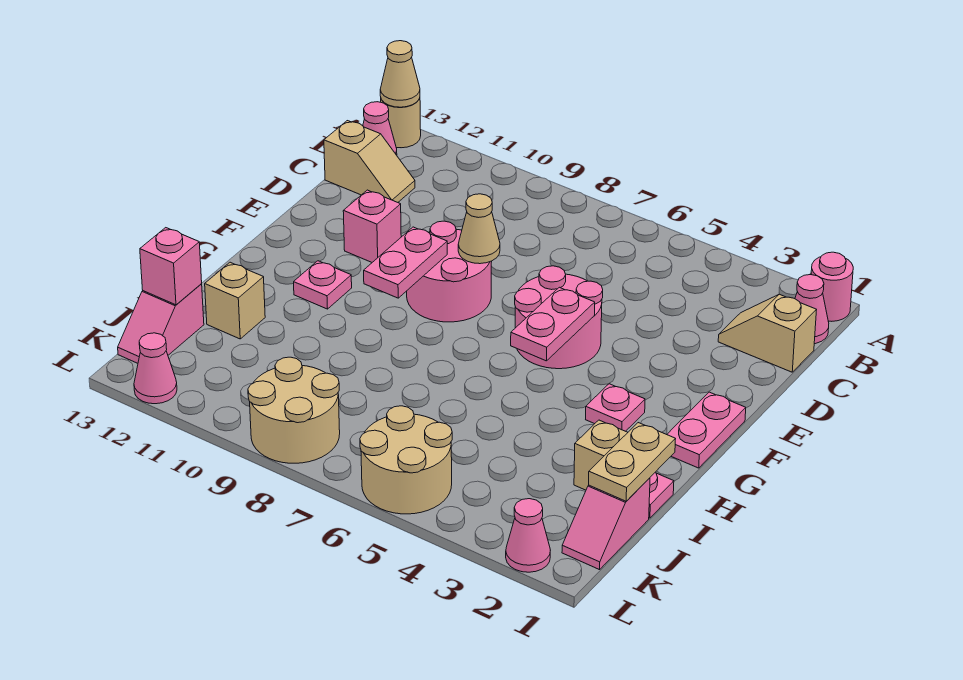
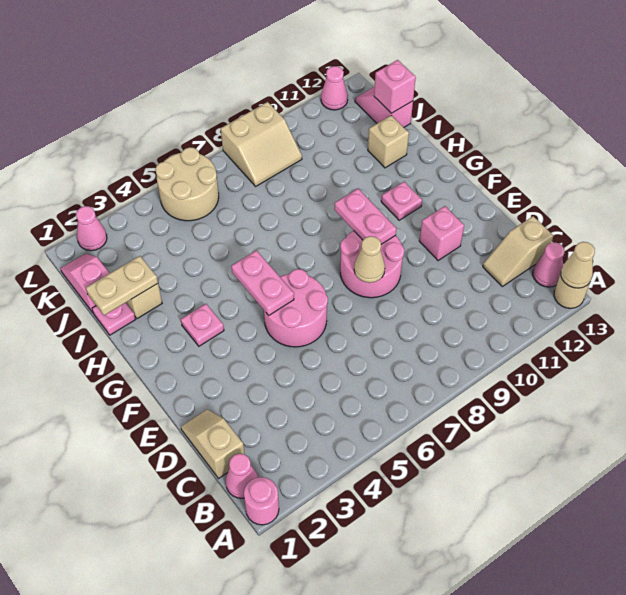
tan 1x2 slope [718,294,816,372] -> tan 1x2 slope turned to [181,409,245,478]
pink 1x2 plate [667,392,746,468] -> none
tan 1x2 plate [589,423,675,501] -> tan 1x2 plate turned to [86,256,158,315]
tan 2x2 round brick [248,357,340,463] -> tan 2x2 slope [221,102,302,186]

